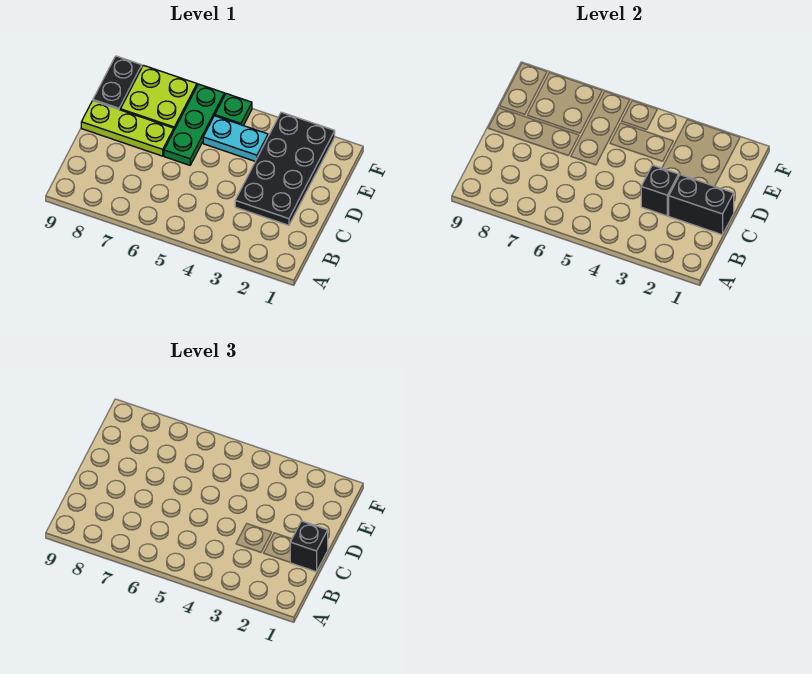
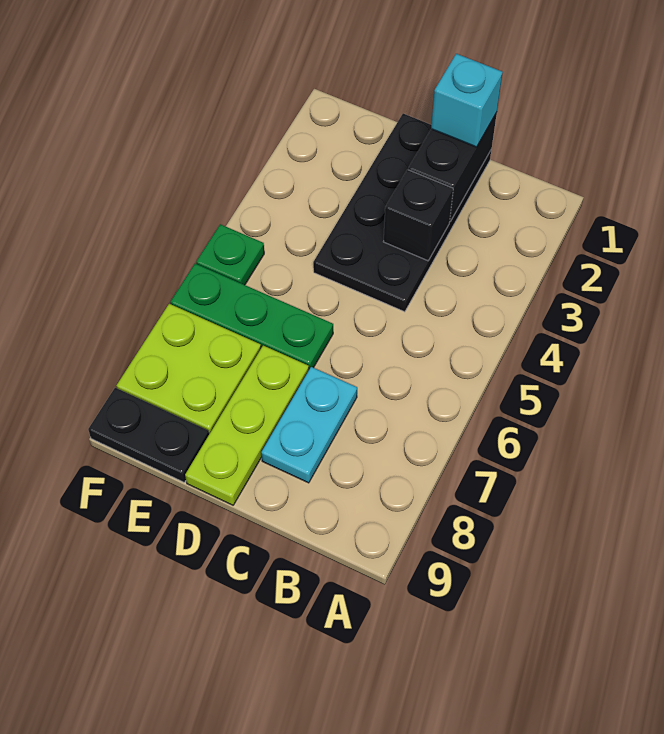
black 1x1 brick [290,521,328,572] -> cyan 1x1 brick [431,54,503,147]
black 2x4 plate [235,112,335,225] -> black 2x4 plate turned to [313,114,491,312]
cyan 1x2 plate [203,116,268,161] -> cyan 1x2 plate moved to [261,367,357,483]

